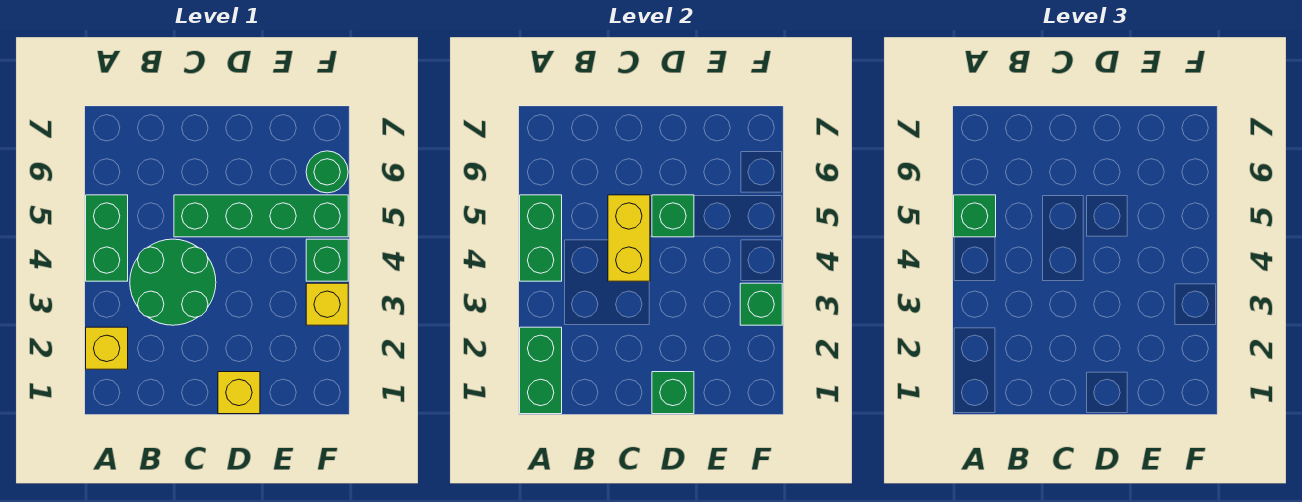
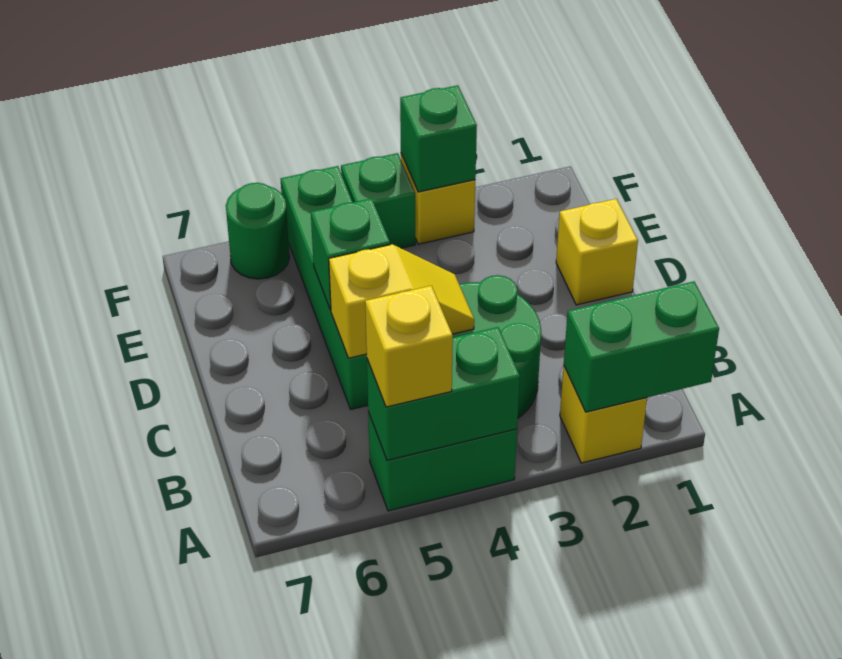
green 1x1 brick [954,195,996,237] -> yellow 1x1 brick [365,286,453,407]
yellow 1x2 brick [608,195,650,281] -> yellow 1x2 slope [329,244,474,358]
green 1x1 brick [652,372,694,414] -> none

